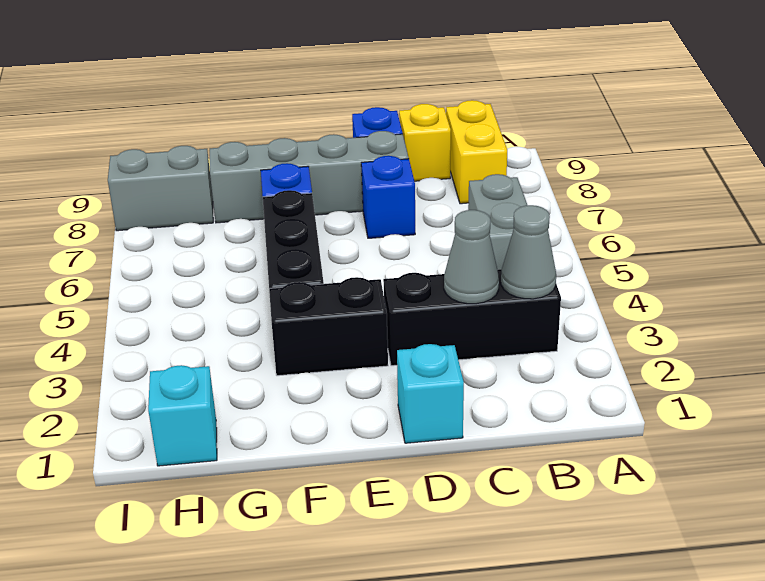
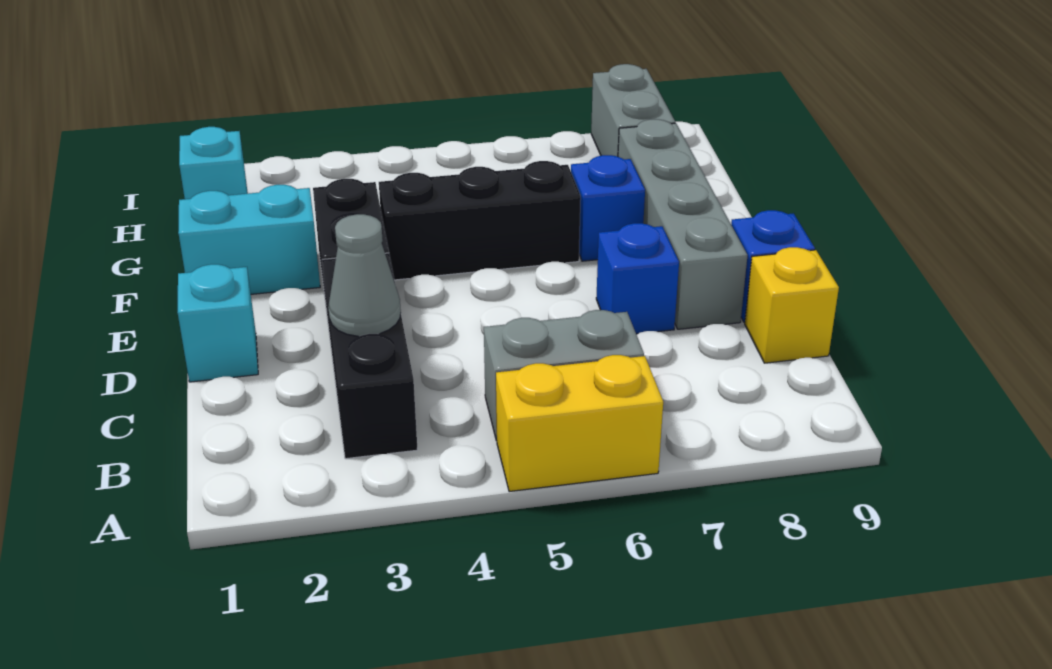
grey 1x1 cone [501,205,556,299] -> none
yellow 1x2 brick [446,100,507,204] -> yellow 1x2 brick moved to [496,355,663,492]
none -> cyan 1x2 brick [178,185,320,294]

